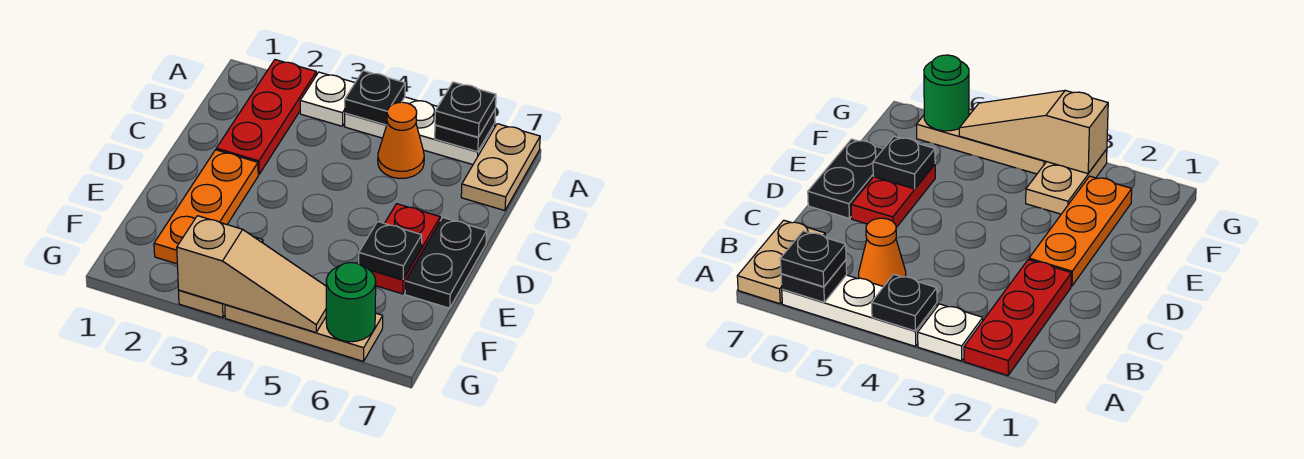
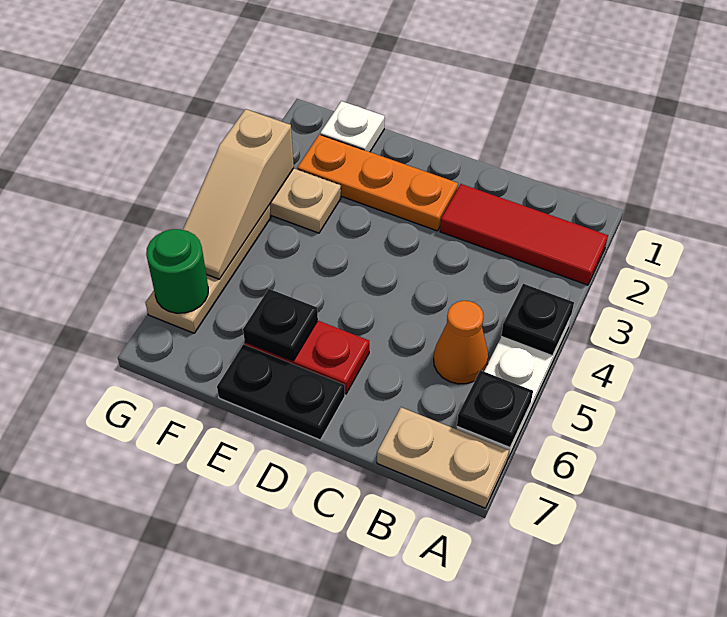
red 1x3 plate [216,60,316,174] -> red 1x3 tile [440,184,608,285]
white 1x1 plate [300,72,355,126] -> white 1x1 plate moved to [320,101,385,152]
black 1x1 plate [435,82,496,137] -> none

